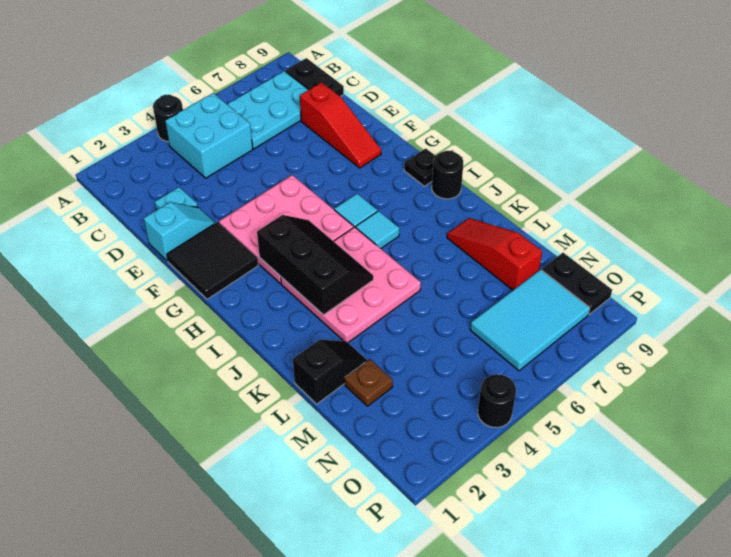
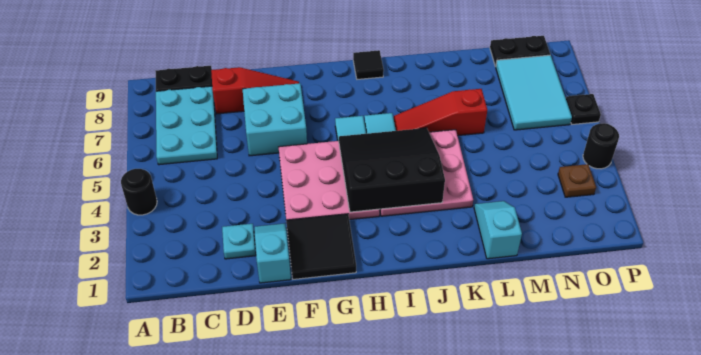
cyan 2x2 brick [165,93,253,178] -> cyan 2x2 brick moved to [243,83,307,156]
black 2x3 slope [257,215,373,315] -> black 3x3 slope [338,128,445,212]
black 1x1 plate [404,148,435,186] -> black 1x1 plate moved to [566,94,601,124]
black 1x1 round brick [432,151,463,199] -> black 1x1 tile [353,50,384,79]
red 1x3 slope [447,218,542,290] -> red 1x3 slope moved to [393,89,487,136]
black 1x2 slope [293,340,368,404] -> cyan 1x2 slope [474,201,522,259]
brown 1x1 plate [345,359,393,406] -> brown 1x1 plate moved to [558,164,596,197]

